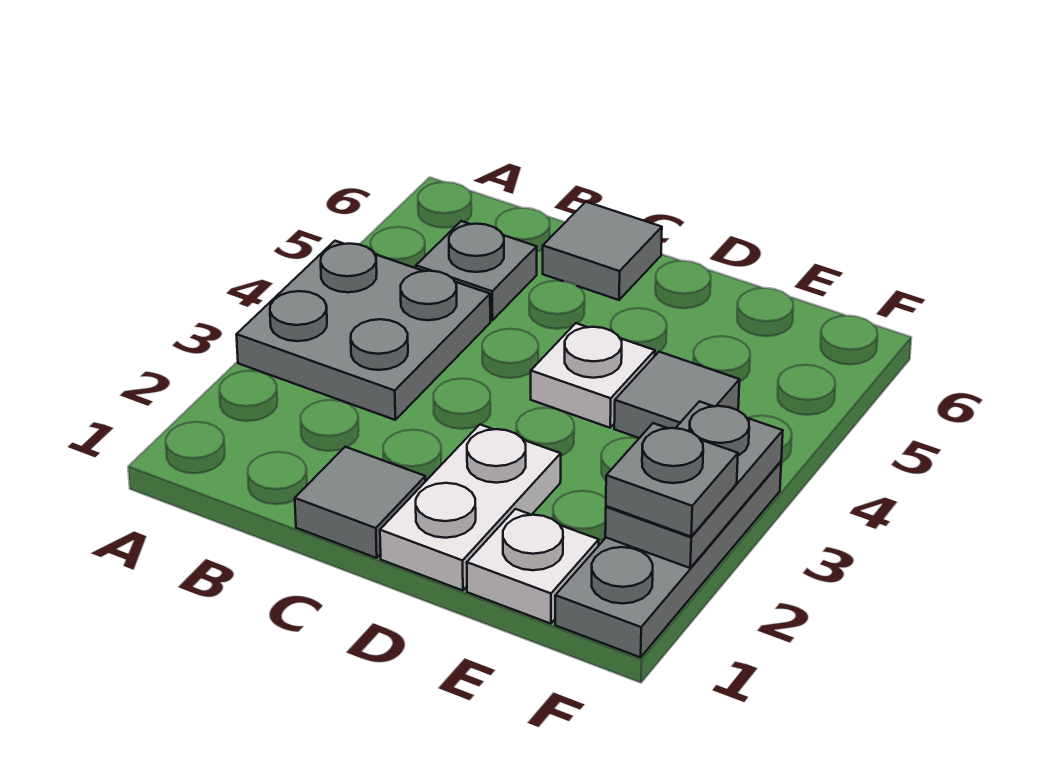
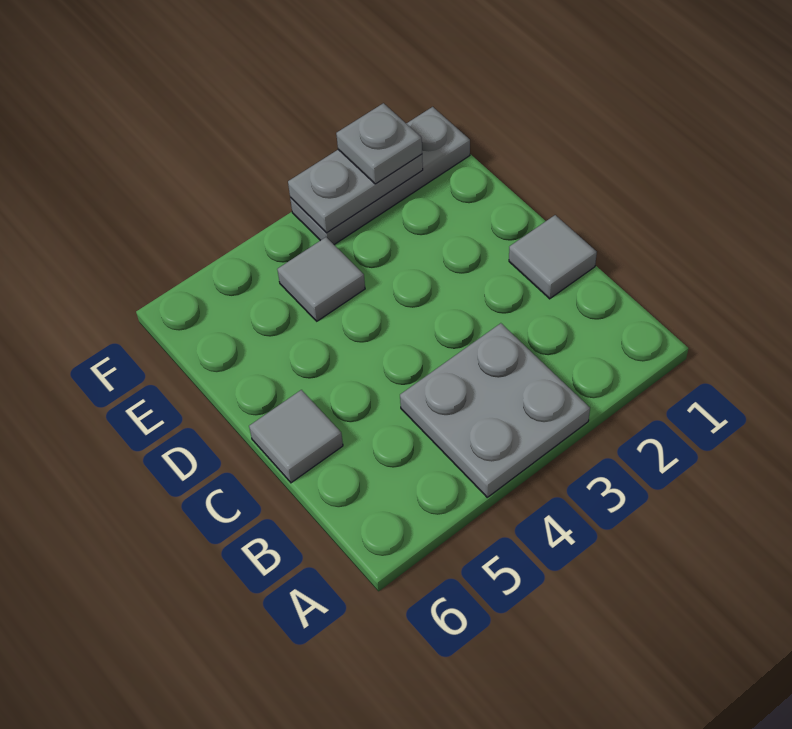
grey 1x1 plate [416,221,537,320] -> none
white 1x2 plate [380,425,561,590] -> none
white 1x1 plate [531,323,655,428] -> none
white 1x1 plate [467,509,599,624] -> none

